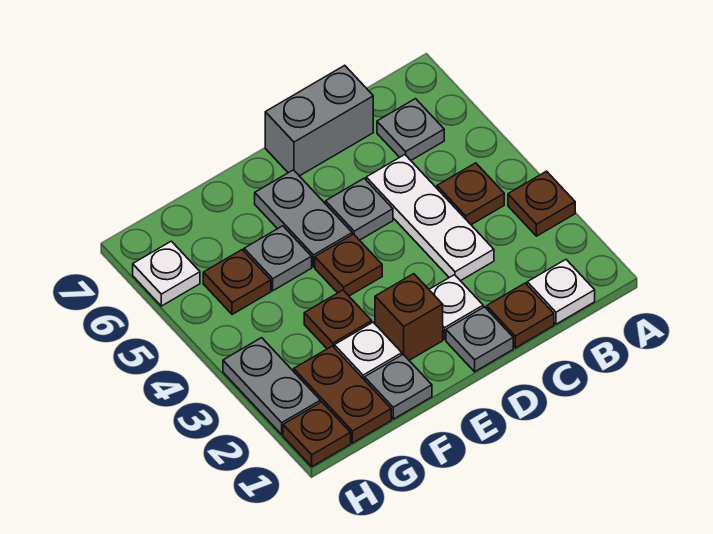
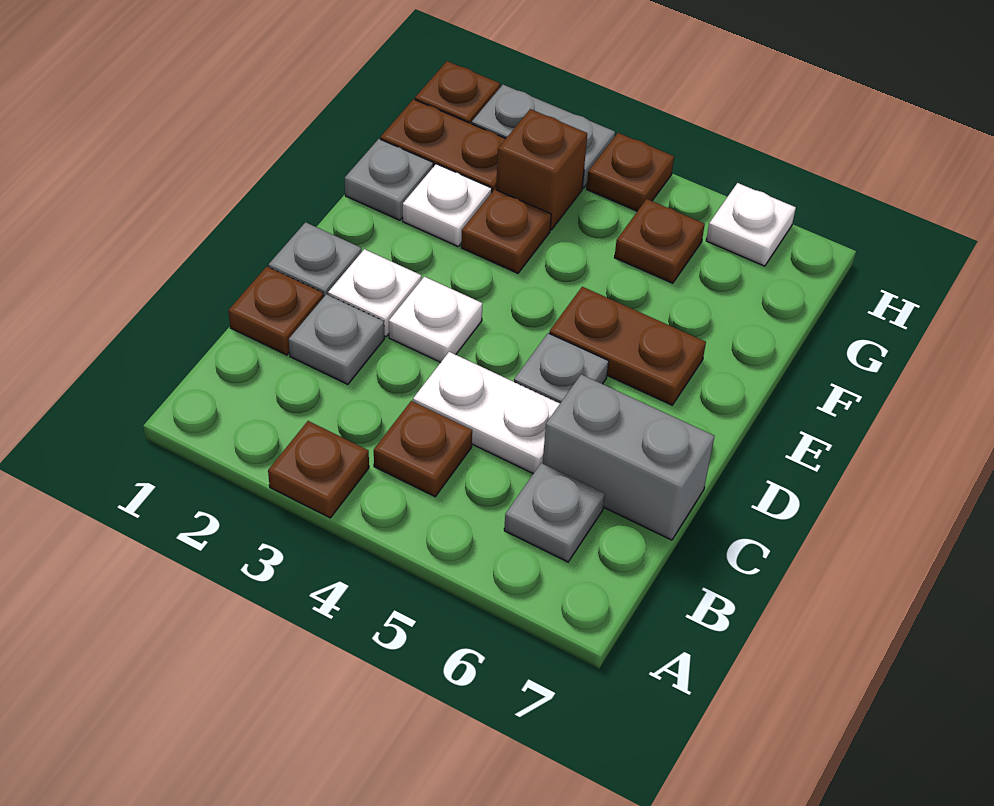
white 1x1 plate [527,260,595,324] -> white 1x1 plate moved to [389,277,482,362]
white 1x3 plate [366,155,494,281] -> white 1x2 plate [413,352,560,474]
grey 1x2 brick [265,65,373,176] -> grey 1x2 brick turned to [543,374,714,540]
brown 1x1 brick [375,274,443,360] -> brown 1x1 brick moved to [496,109,587,230]
brown 1x1 plate [315,234,382,296] -> brown 1x1 plate moved to [587,133,674,211]
grey 1x2 plate [255,170,352,267] -> brown 1x2 plate [549,287,706,405]
grey 1x1 plate [244,226,312,291] -> grey 1x1 plate moved to [289,294,384,384]

